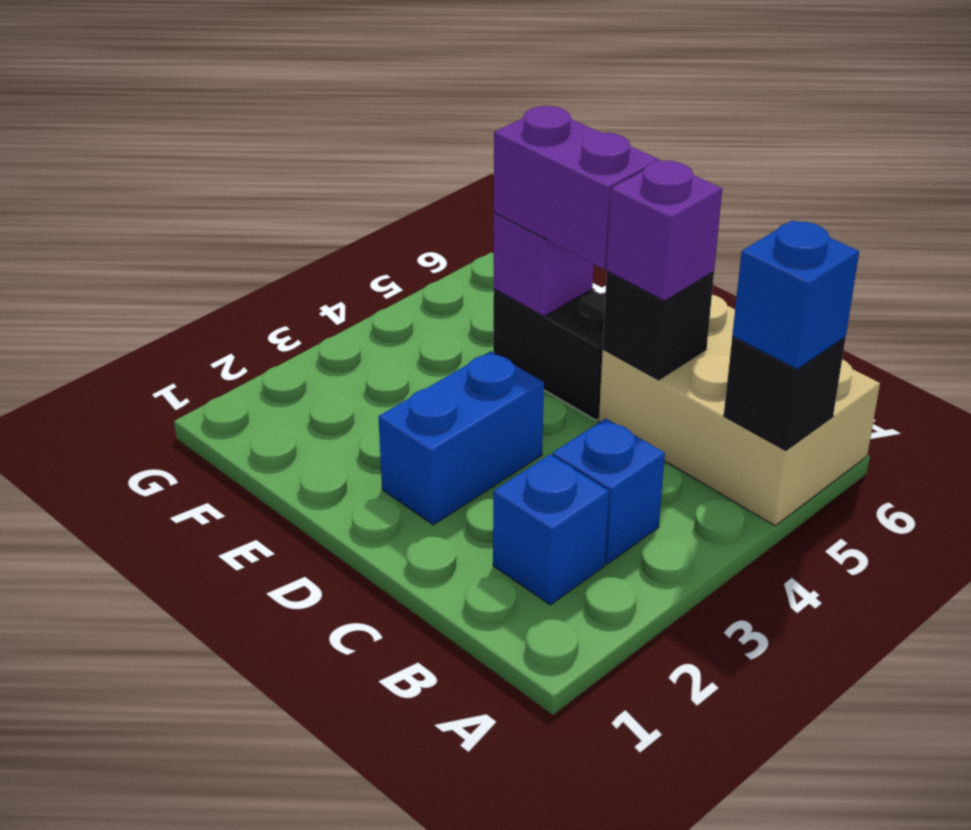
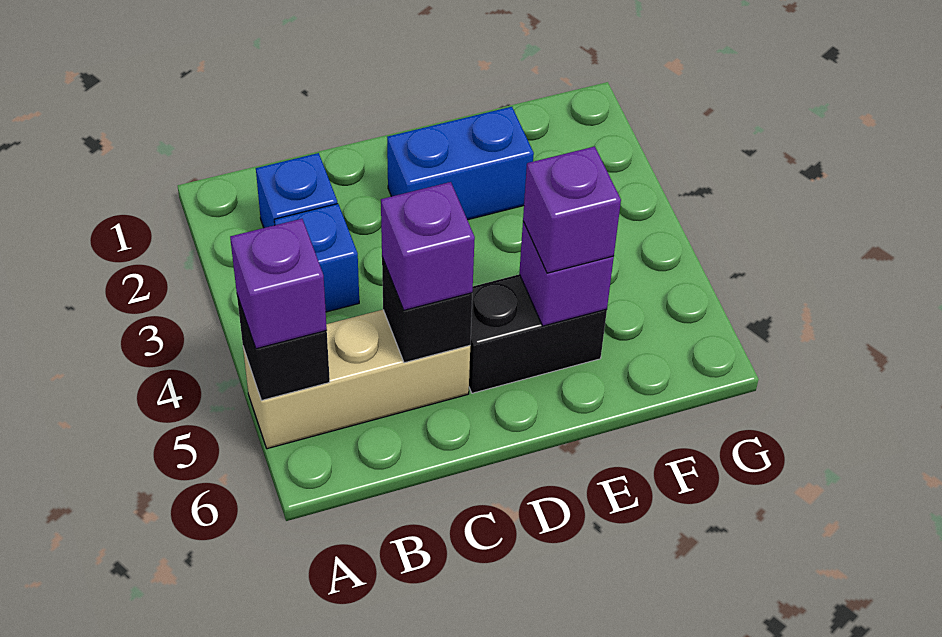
tan 2x3 brick [599,295,880,526] -> tan 1x3 brick [243,310,470,449]
blue 1x1 brick [732,220,859,369] -> purple 1x1 brick [230,219,327,349]
blue 1x2 brick [378,351,544,525] -> blue 1x2 brick turned to [387,107,534,220]
purple 1x2 brick [494,106,659,269] -> purple 1x1 brick [523,146,621,273]

